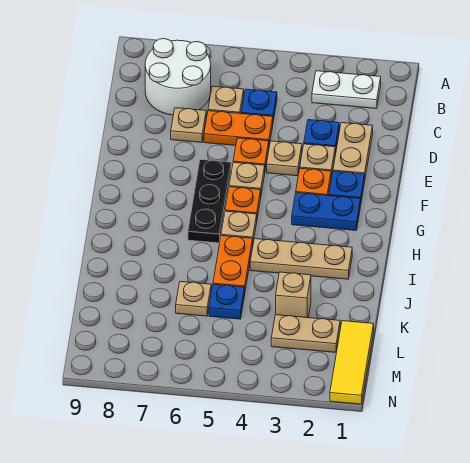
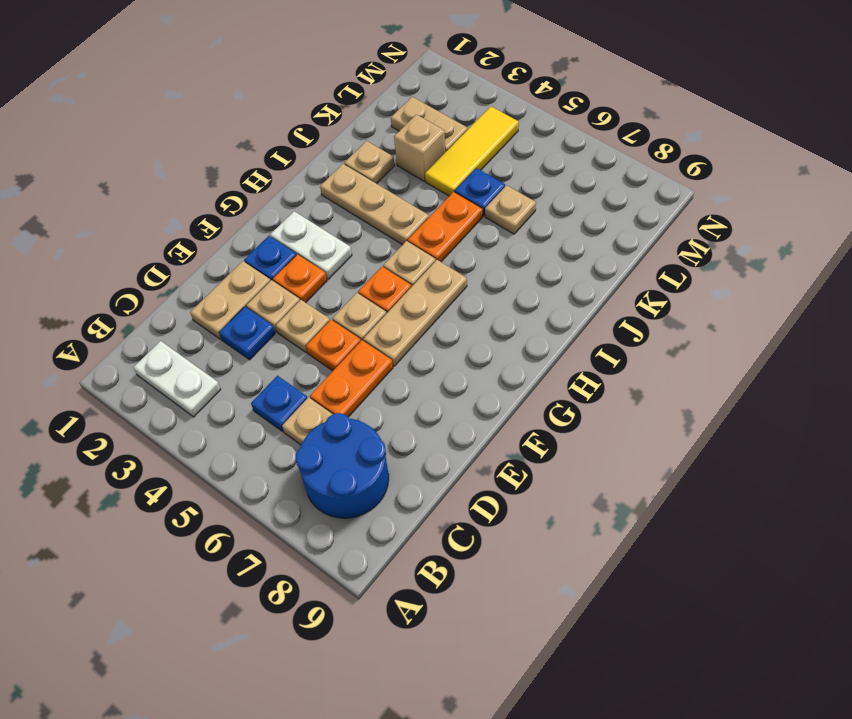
white 2x2 round brick [145,39,211,115] -> blue 2x2 round brick [296,413,389,518]
orange 1x2 plate [204,111,273,146] -> orange 1x2 plate turned to [310,340,393,417]
tan 1x1 plate [171,108,206,142] -> tan 1x1 plate moved to [344,141,394,184]
black 1x3 plate [188,159,231,243] -> tan 1x3 plate [363,260,467,366]
blue 1x2 plate [292,193,360,230] -> white 1x2 plate [270,211,352,279]
yellow 1x3 tile [330,321,374,404] -> yellow 1x3 tile moved to [425,107,519,196]

